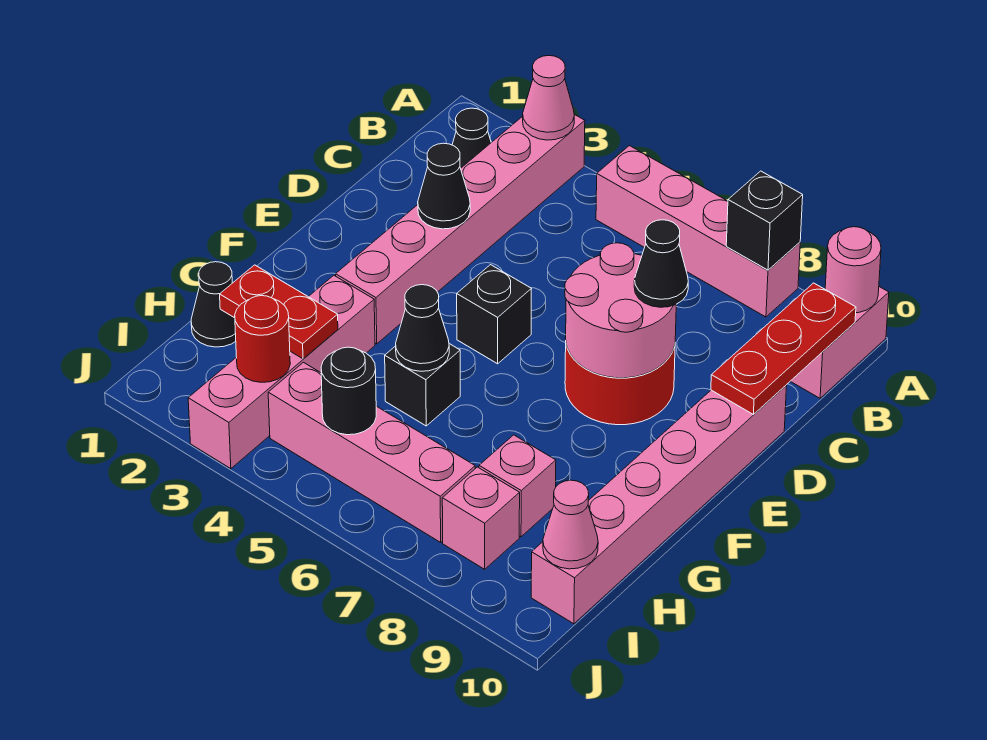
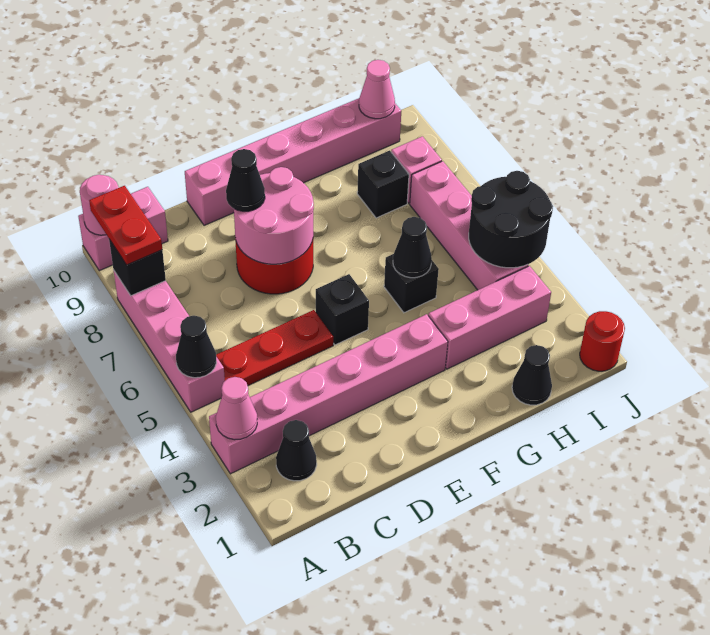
red 1x3 plate [711,283,856,414] -> red 1x3 plate moved to [216,310,333,386]
black 1x1 cone [418,143,470,229] -> black 1x1 cone moved to [176,316,216,378]
pink 1x4 brick [188,275,375,469] -> pink 1x3 brick [428,266,551,369]
red 1x2 plate [220,265,338,359] -> red 1x2 plate moved to [89,186,162,265]
pink 1x1 brick [479,435,556,537] -> black 1x1 brick [357,150,409,218]
red 1x1 round brick [235,296,290,382] -> red 1x1 round brick moved to [580,311,625,371]
black 1x1 round brick [321,347,376,435] -> black 2x2 round brick [469,171,553,268]

